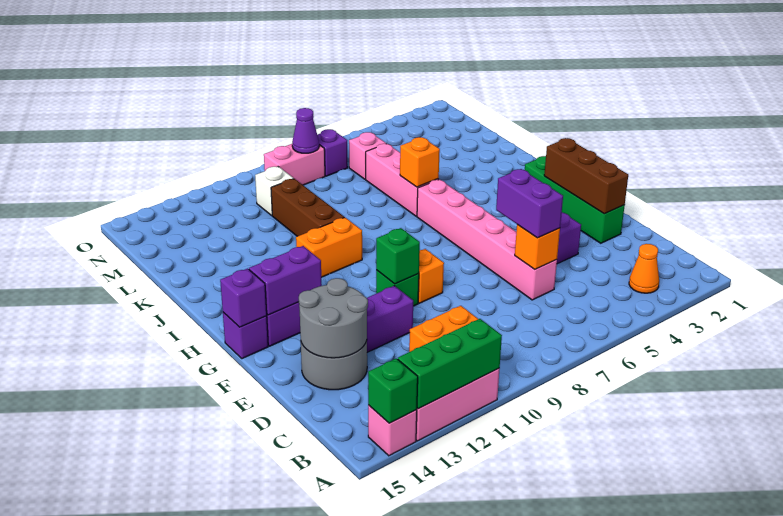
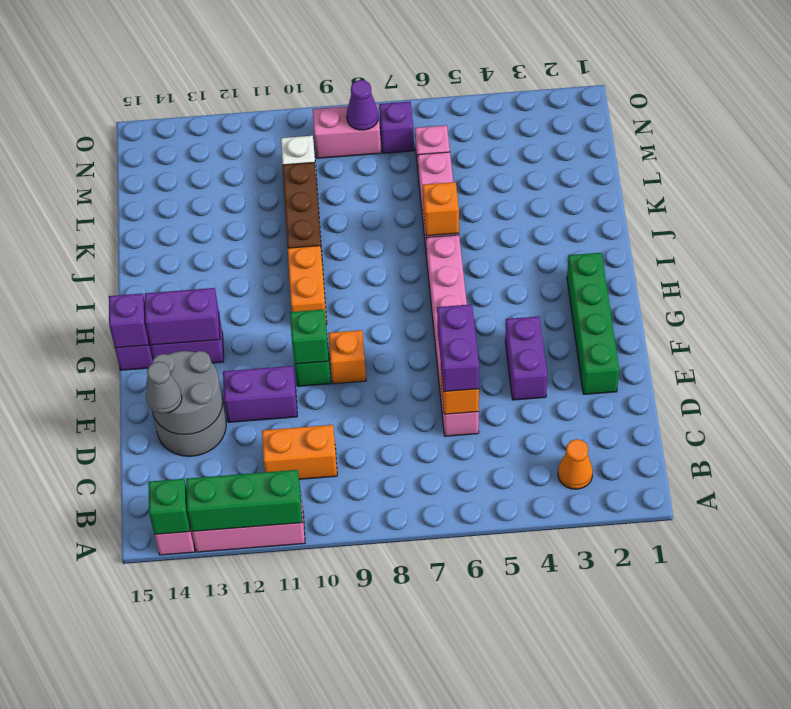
none -> grey 1x1 cone [146,362,182,413]
brown 1x3 brick [544,138,628,214] -> none
orange 1x2 brick [296,217,362,277] -> orange 1x2 brick turned to [288,246,327,324]

